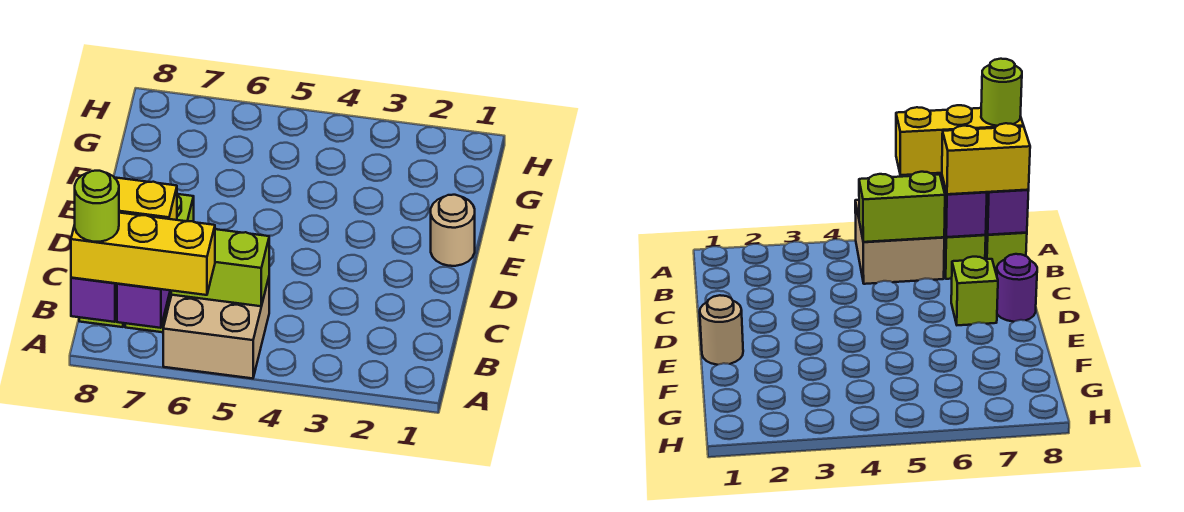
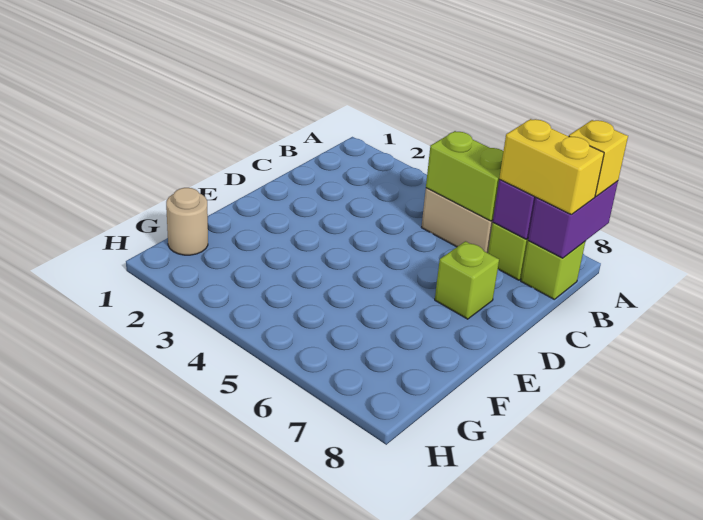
yellow 1x3 brick [71,213,215,295] -> yellow 1x1 brick [569,120,628,197]
lime 1x1 round brick [75,171,119,242] -> none
purple 1x1 round brick [997,254,1037,322] -> none
tan 1x1 round brick [431,195,475,266] -> tan 1x1 round brick moved to [166,188,208,255]

